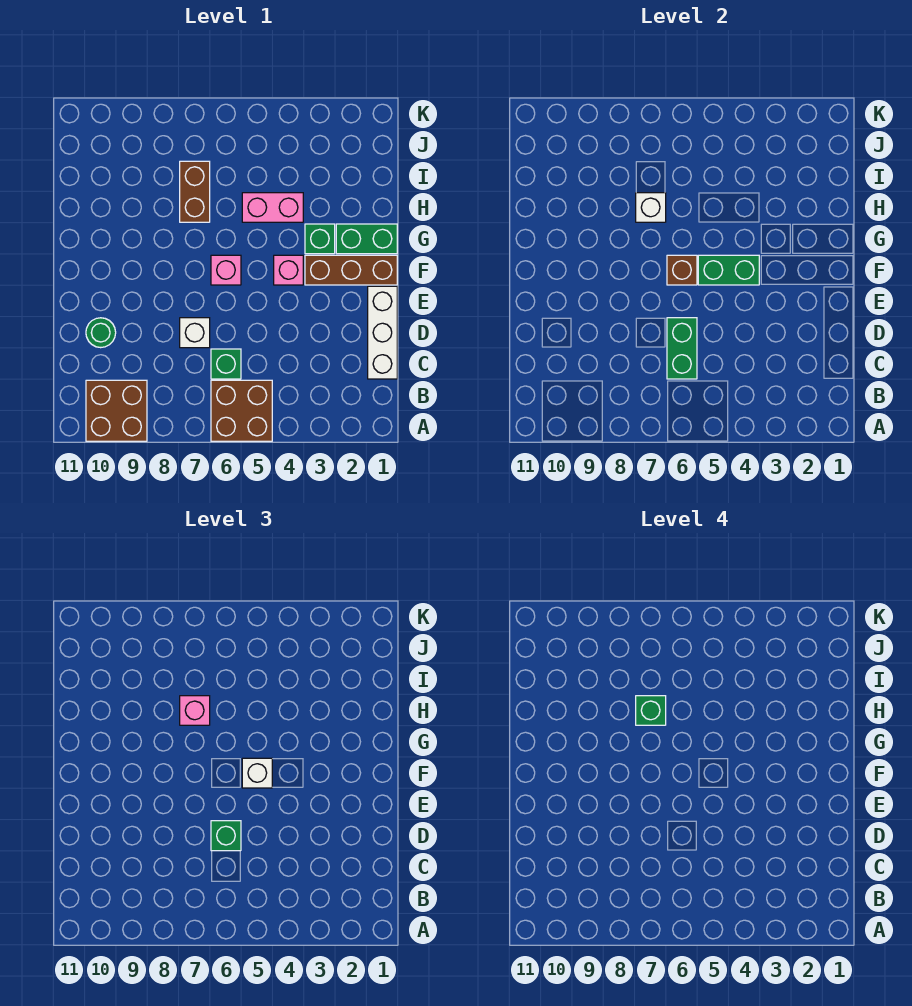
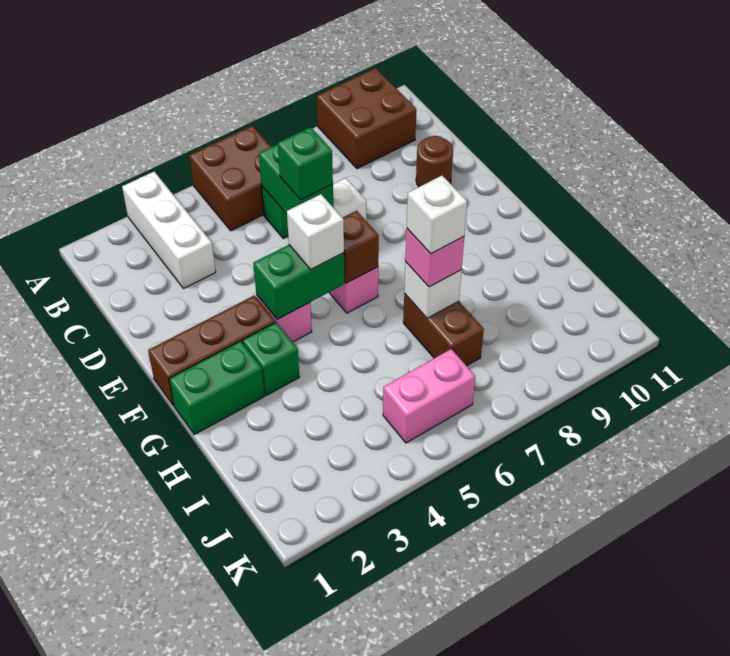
white 1x3 brick [368,286,397,379] -> white 1x3 brick moved to [122,172,216,289]
green 1x1 round brick [86,318,116,348] -> brown 1x1 round brick [416,136,453,187]
pink 1x2 brick [242,193,303,222] -> pink 1x2 brick moved to [383,349,475,443]
green 1x1 brick [636,696,666,725] -> white 1x1 brick [407,176,467,254]

